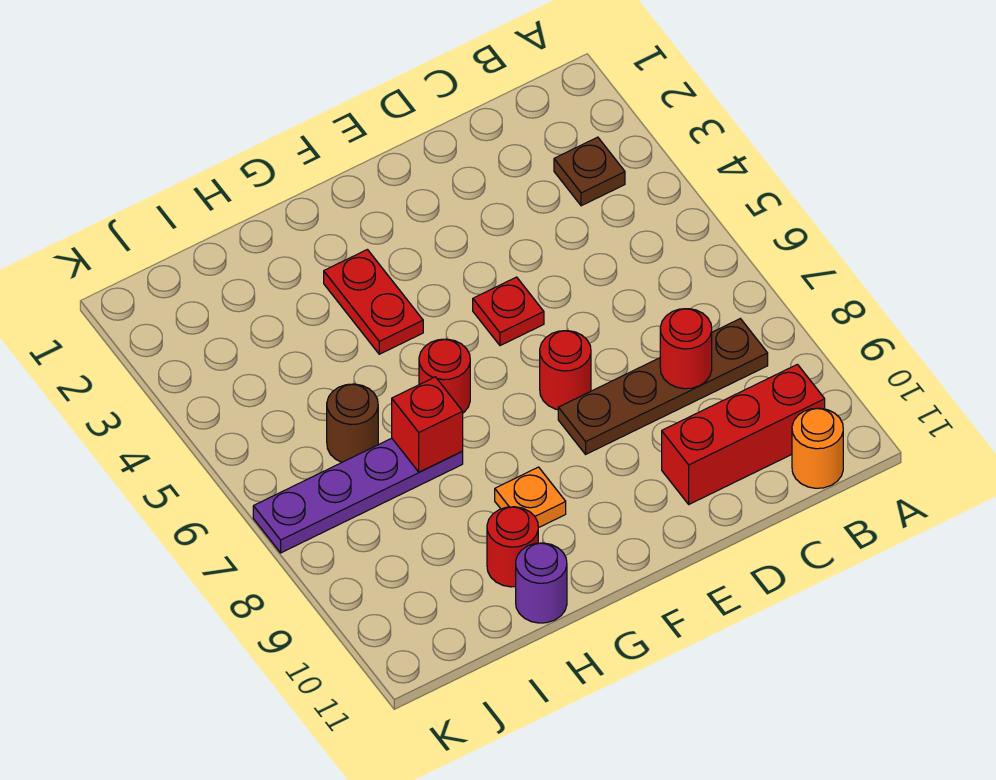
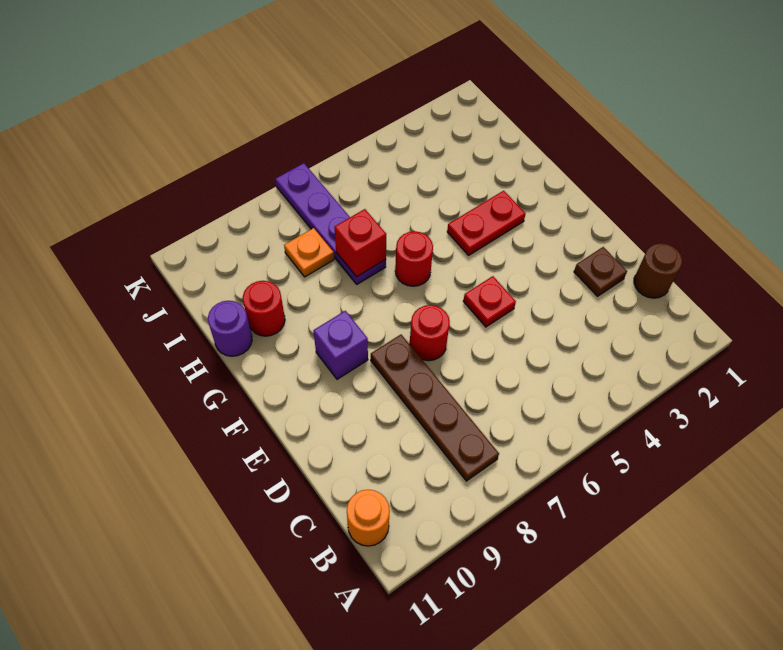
brown 1x1 plate [554,137,625,206] -> brown 1x1 plate moved to [574,247,627,296]
red 1x3 brick [662,364,825,504] -> none
red 1x1 round brick [660,309,712,389] -> none
none -> purple 1x1 brick [313,311,368,379]
orange 1x1 plate [495,467,566,528] -> orange 1x1 plate moved to [284,228,334,277]
brown 1x1 round brick [327,384,378,462] -> brown 1x1 round brick moved to [634,243,682,298]

